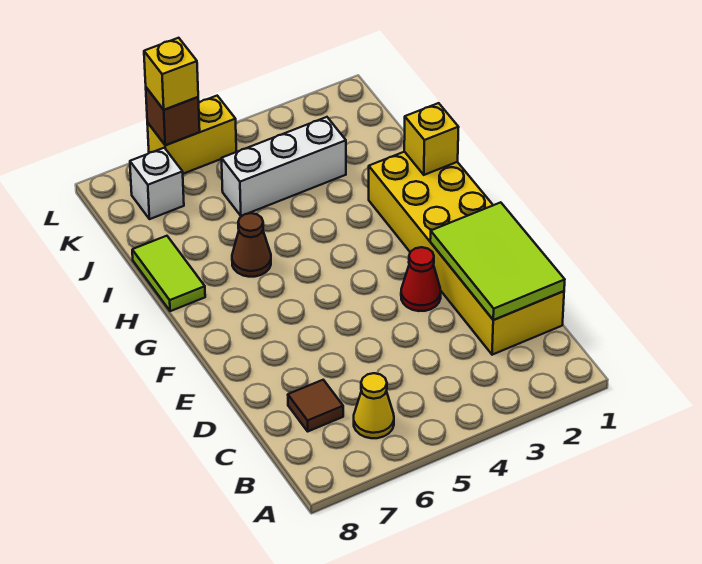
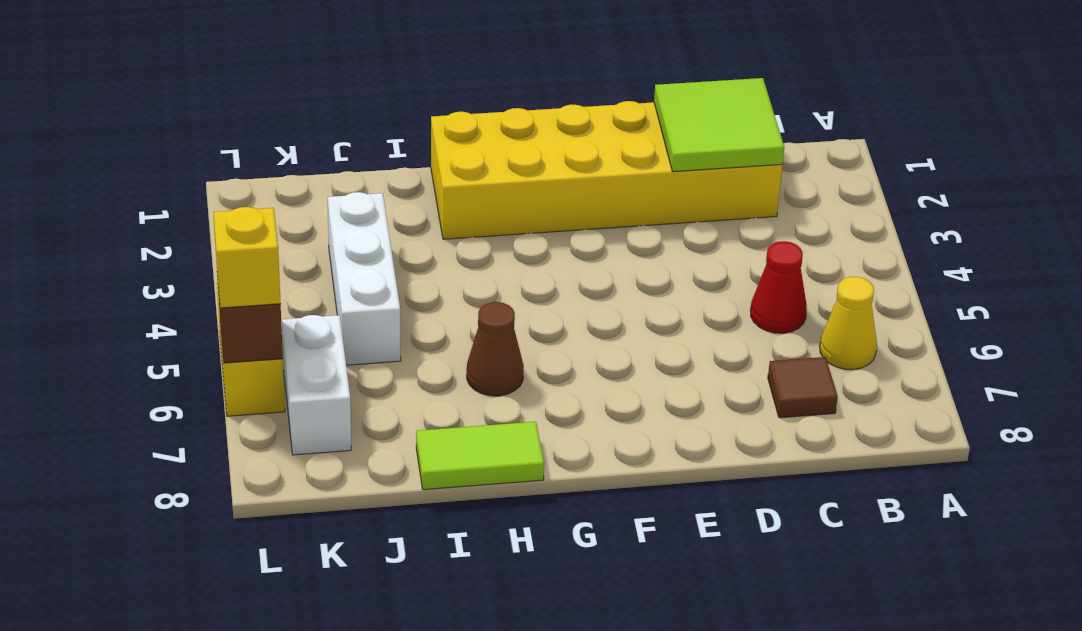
lime 2x3 tile [430,202,565,320] -> lime 2x2 tile [654,78,784,172]
red 1x1 cone [401,247,441,311] -> red 1x1 cone moved to [750,241,807,333]
yellow 1x1 brick [404,103,459,175] -> none
white 1x1 brick [130,148,184,219] -> white 1x2 brick [282,315,351,455]

